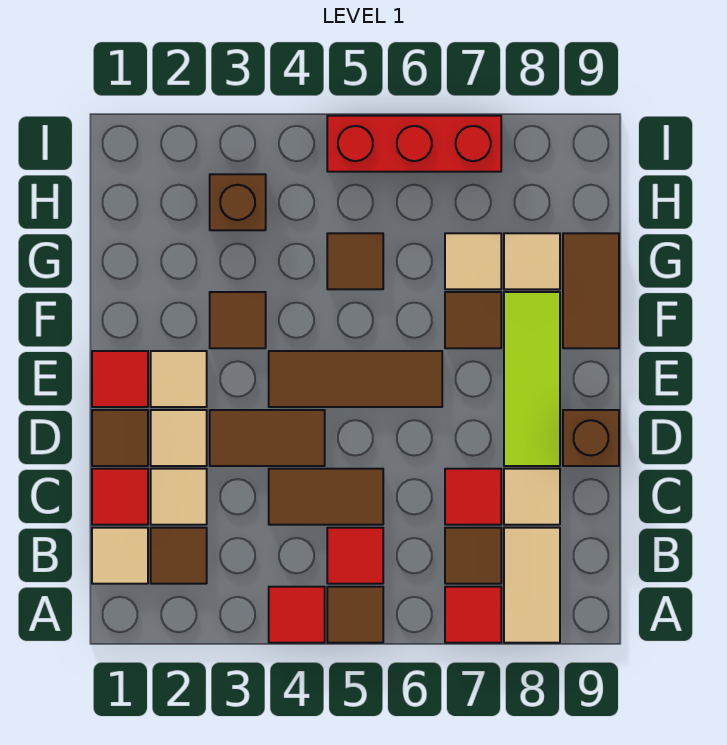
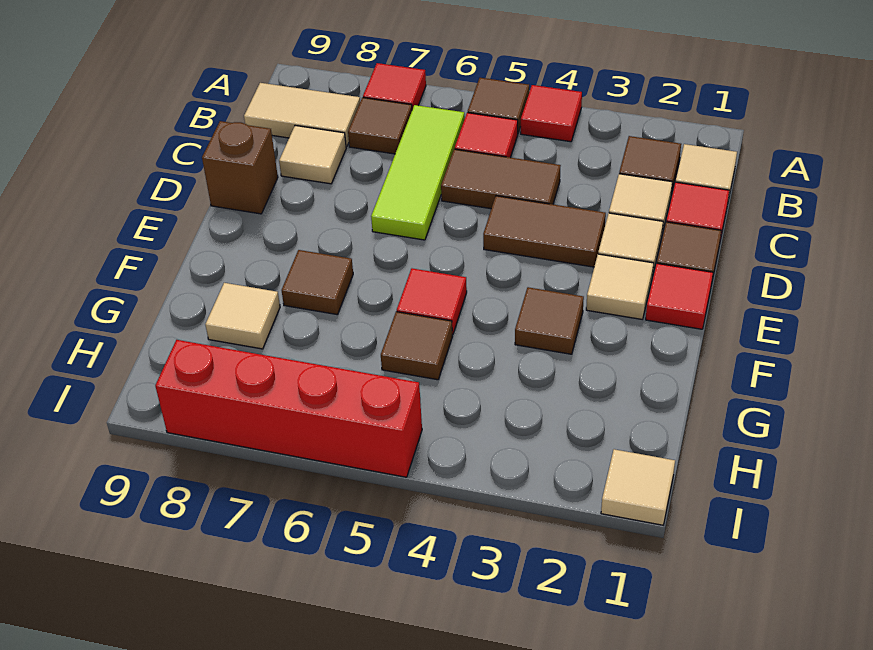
tan 1x2 tile [504,528,560,643] -> tan 1x2 tile turned to [244,83,360,147]
red 1x1 tile [445,469,501,525] -> red 1x1 tile moved to [397,268,467,334]
lime 1x3 tile [504,292,560,466] -> lime 1x3 tile moved to [371,105,465,240]
brown 1x3 tile [269,351,442,407] -> none
brown 1x2 tile [563,233,619,348] -> none
tan 1x1 tile [445,233,501,289] -> tan 1x1 tile moved to [601,449,675,525]
brown 1x1 brick [210,174,266,230] -> none
red 1x3 brick [327,116,501,172] -> red 1x4 brick [155,340,422,477]

